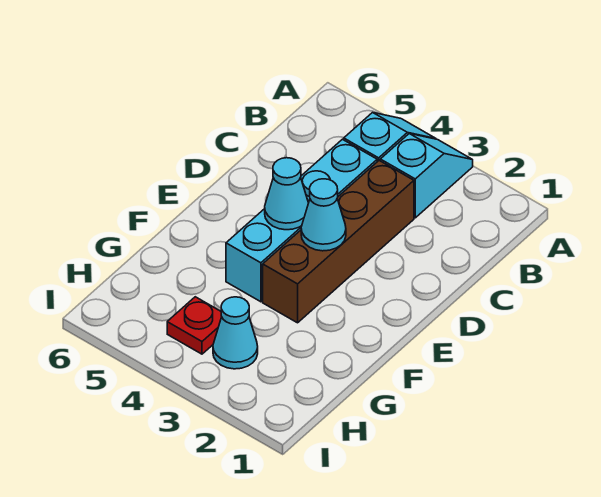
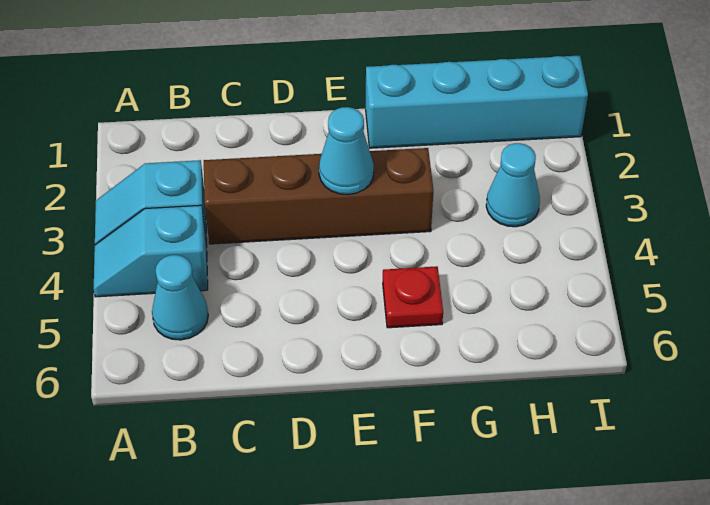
cyan 1x4 brick [226,139,377,302] -> cyan 1x4 brick moved to [366,55,588,148]
cyan 1x1 cone [265,158,308,230] -> cyan 1x1 cone moved to [152,255,208,340]
red 1x1 plate [167,297,222,354] -> red 1x1 plate moved to [383,266,443,328]

